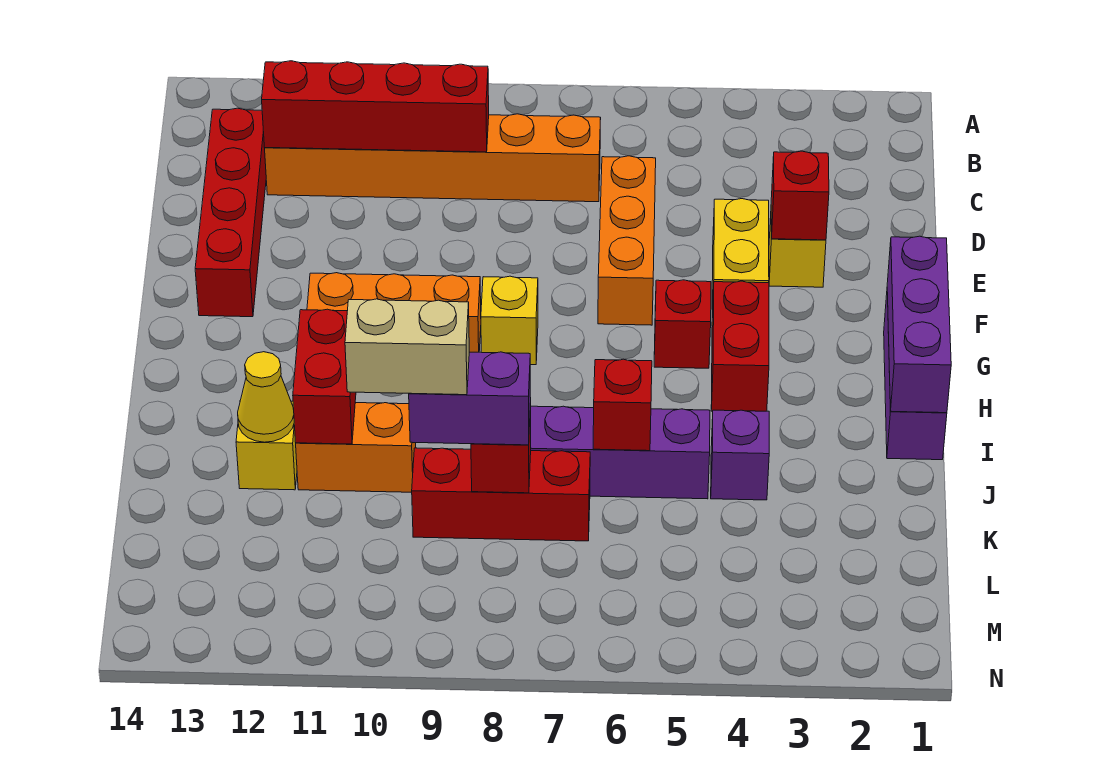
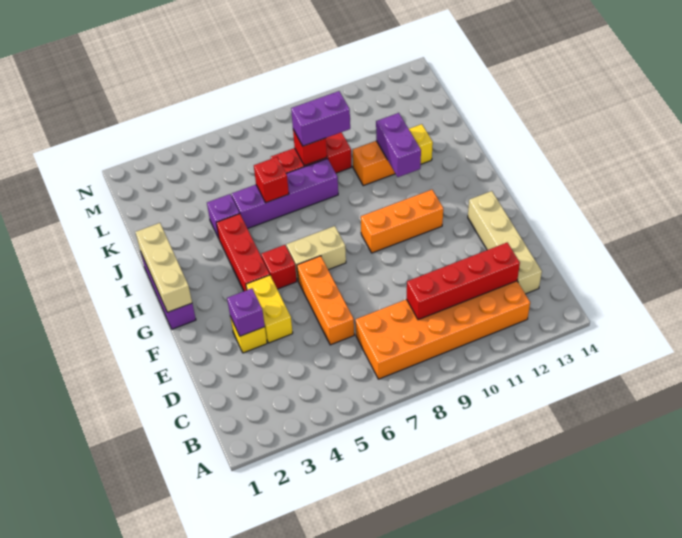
orange 1x6 brick [265,114,601,202] -> orange 2x6 brick [355,281,530,379]
red 1x4 brick [195,108,266,317] -> tan 1x4 brick [468,191,542,294]
red 1x1 brick [771,151,829,240] -> purple 1x1 brick [227,288,265,336]
purple 1x3 brick [887,236,951,413] -> tan 1x3 brick [136,223,192,312]
red 1x2 brick [711,281,769,411] -> red 1x3 brick [216,214,270,291]
yellow 1x1 brick [481,276,538,365] -> none
red 1x2 brick [293,309,356,444] -> purple 1x2 brick [376,113,421,177]
yellow 1x1 cone [238,352,294,442] -> none
tan 1x2 brick [345,299,469,395] -> tan 1x2 brick moved to [286,226,346,280]

